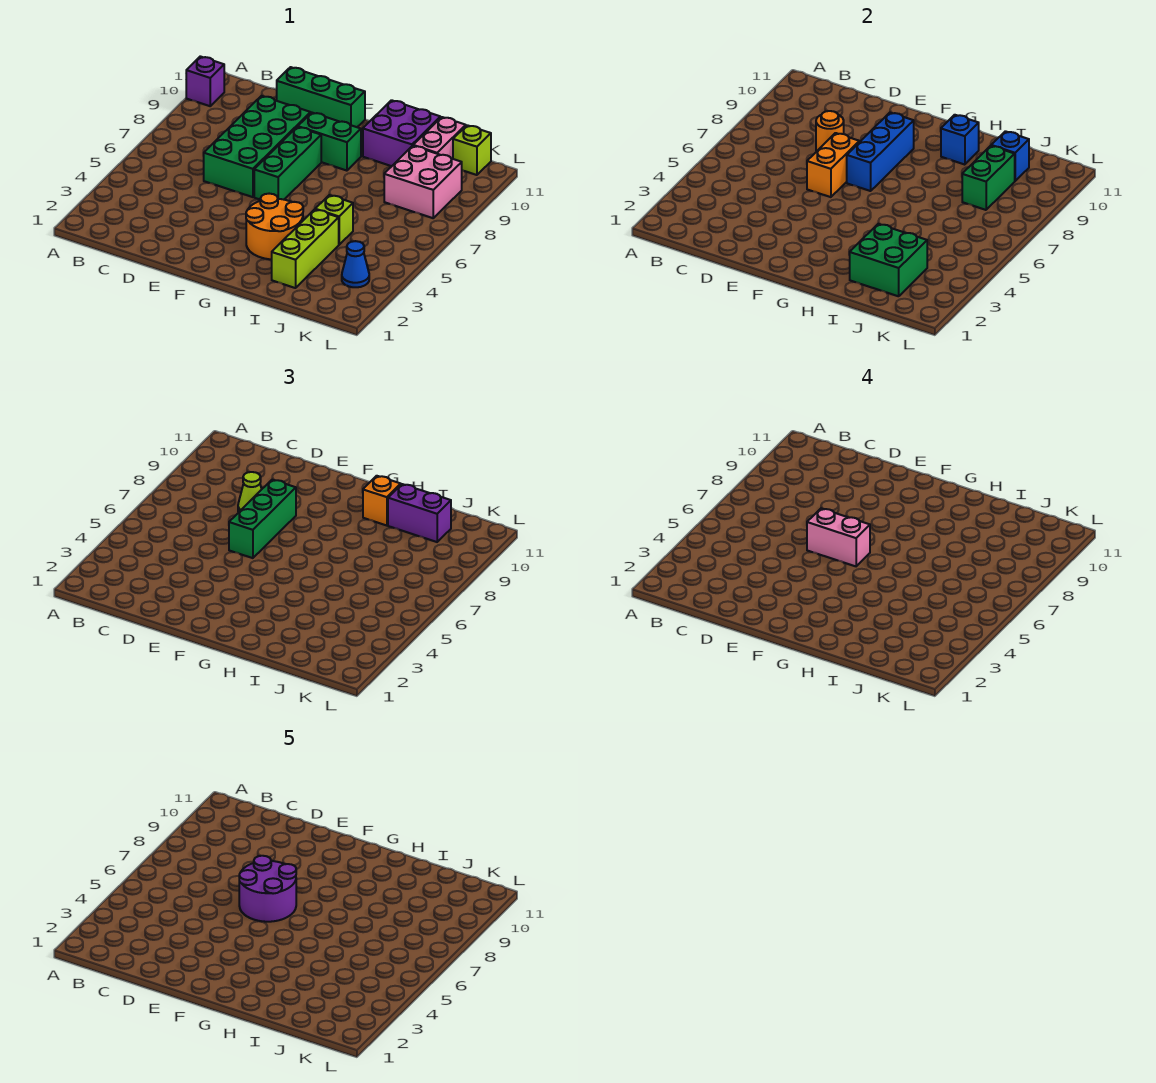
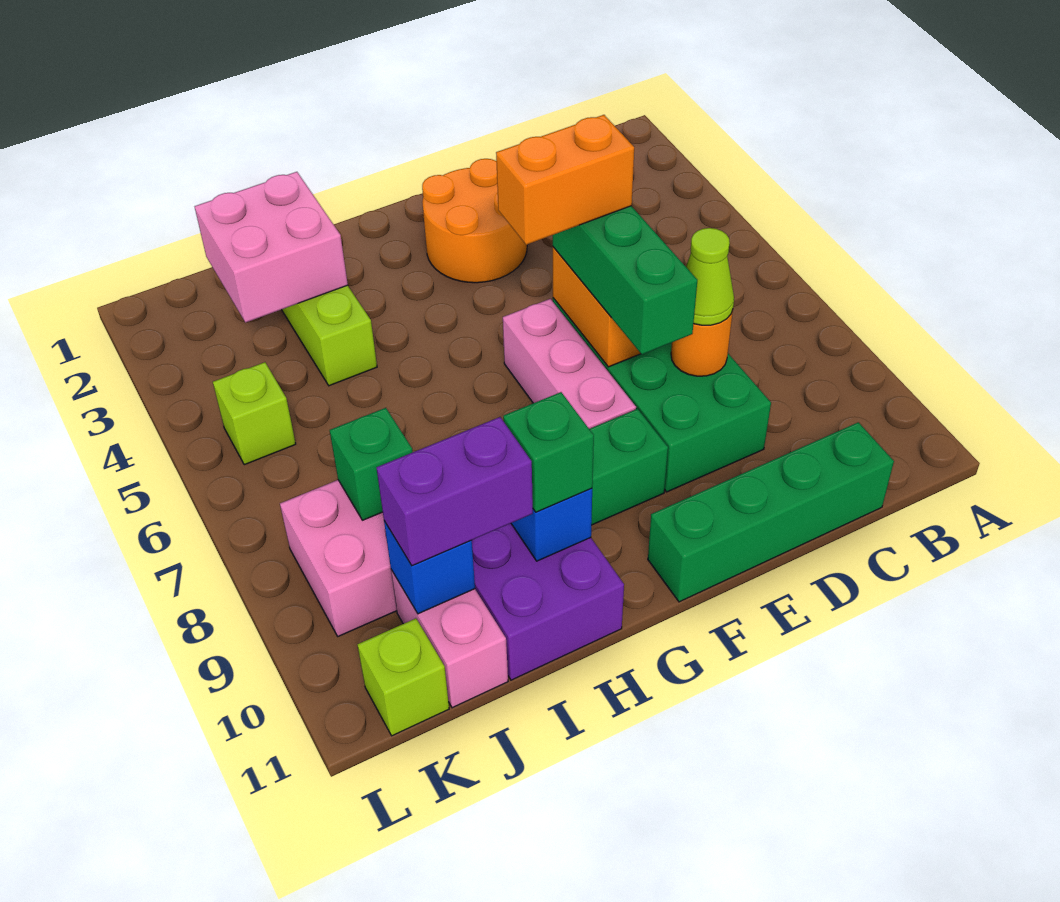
purple 1x1 brick [186,56,224,106] -> none
green 1x3 brick [277,67,365,127] -> green 1x4 brick [648,422,894,602]
pink 1x2 brick [807,508,870,566] -> orange 1x2 brick [496,115,634,245]
purple 2x2 round brick [239,856,296,922] -> none
green 1x3 brick [254,127,321,200] -> pink 1x3 brick [503,299,636,429]
blue 1x3 brick [847,113,914,191] -> none
orange 2x2 round brick [246,194,303,259] -> orange 2x2 round brick moved to [422,159,527,283]
orange 1x1 brick [363,476,401,526] -> green 1x1 brick [503,392,594,512]
green 2x2 brick [850,224,927,296] -> pink 2x2 brick [195,172,348,323]
lime 1x1 brick [315,195,353,245] -> lime 1x1 brick moved to [213,362,296,465]
green 1x2 brick [962,146,1015,210] -> green 1x1 brick [330,408,413,520]
blue 1x1 cone [342,241,369,287] -> none

